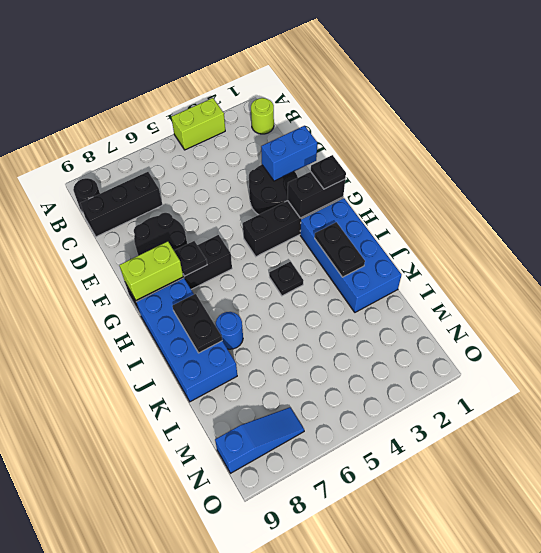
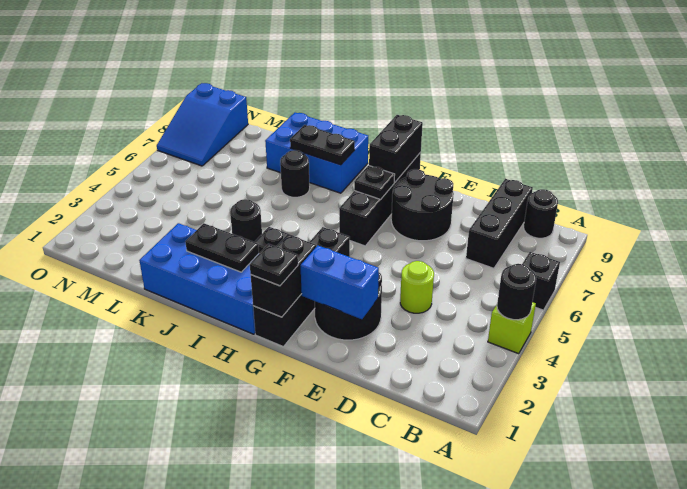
lime 1x2 brick [171,98,225,150] -> lime 1x1 brick [488,302,536,354]
none -> black 1x1 round brick [497,264,536,320]
none -> black 1x1 brick [522,252,560,310]
lime 1x1 round brick [251,98,274,134] -> lime 1x1 round brick moved to [400,261,434,313]
blue 1x2 brick [261,126,317,181] -> blue 1x2 brick turned to [300,245,379,319]
lime 1x2 brick [119,241,183,300] -> black 1x2 brick [369,115,423,183]
blue 2x4 brick [137,278,237,402] -> blue 2x3 brick [265,113,368,193]
none -> black 1x1 round brick [230,199,262,242]
blue 1x1 round brick [216,312,243,349] -> black 1x1 round brick [280,150,310,197]
blue 1x3 slope [215,407,304,473] -> blue 2x3 slope [157,83,248,166]

